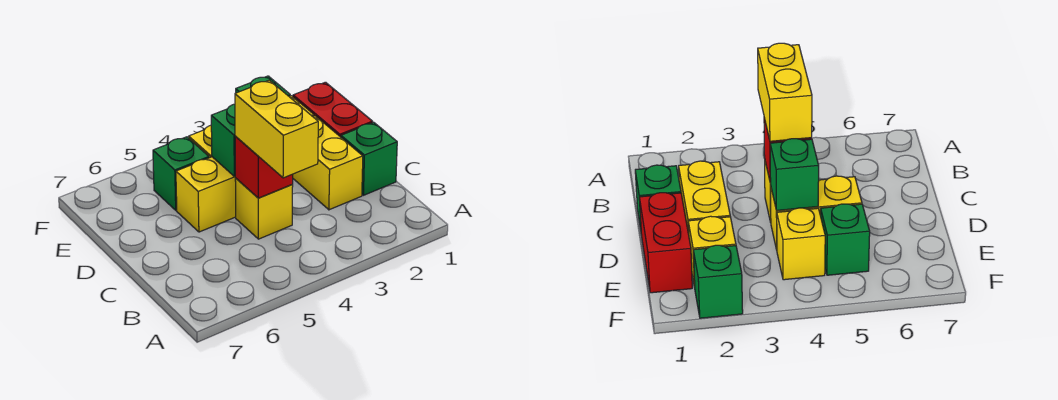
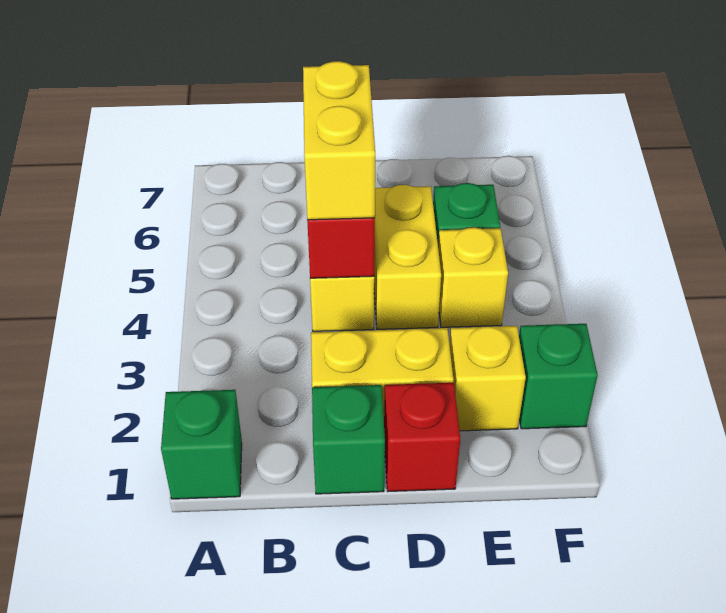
yellow 1x2 brick [235,80,318,178] -> yellow 1x2 brick turned to [303,61,375,220]
red 1x2 brick [293,82,373,137] -> red 1x1 brick [384,383,460,491]
green 1x1 brick [211,104,235,176] -> green 1x1 brick moved to [161,390,242,499]

